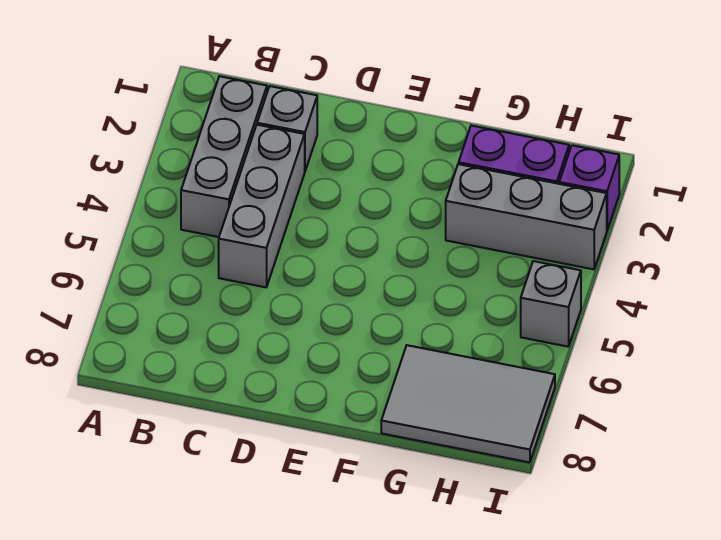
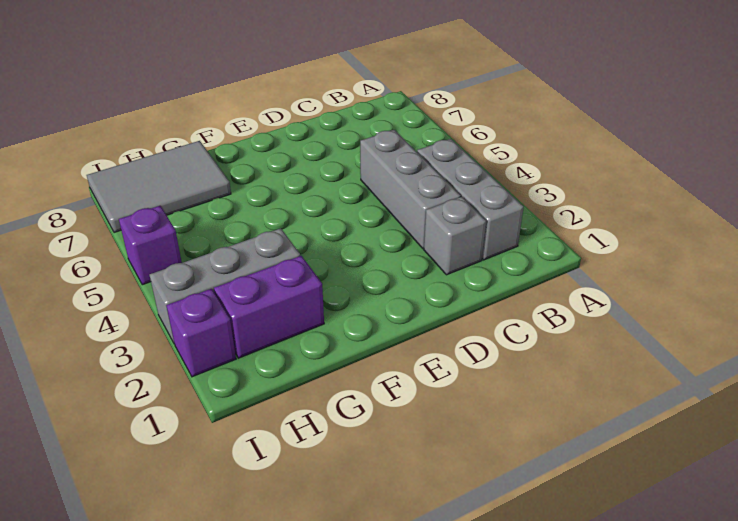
grey 1x1 brick [521,261,581,347] -> purple 1x1 brick [119,206,182,285]

